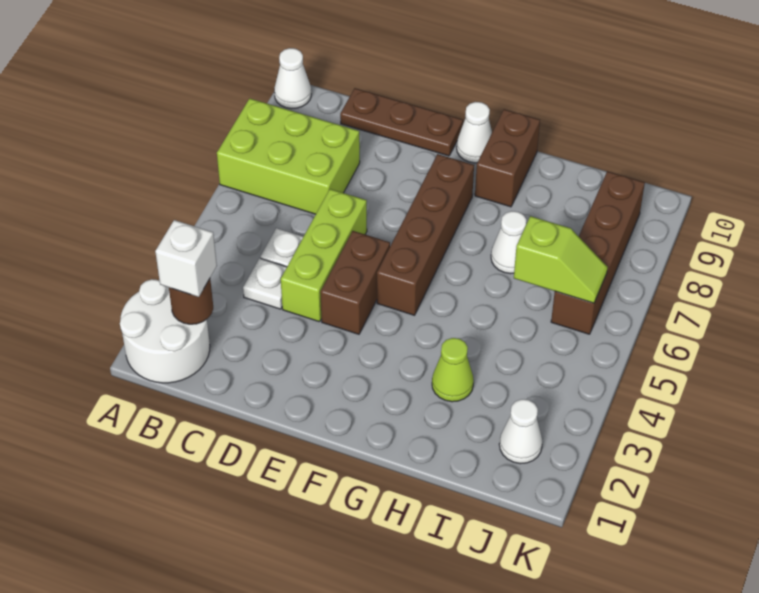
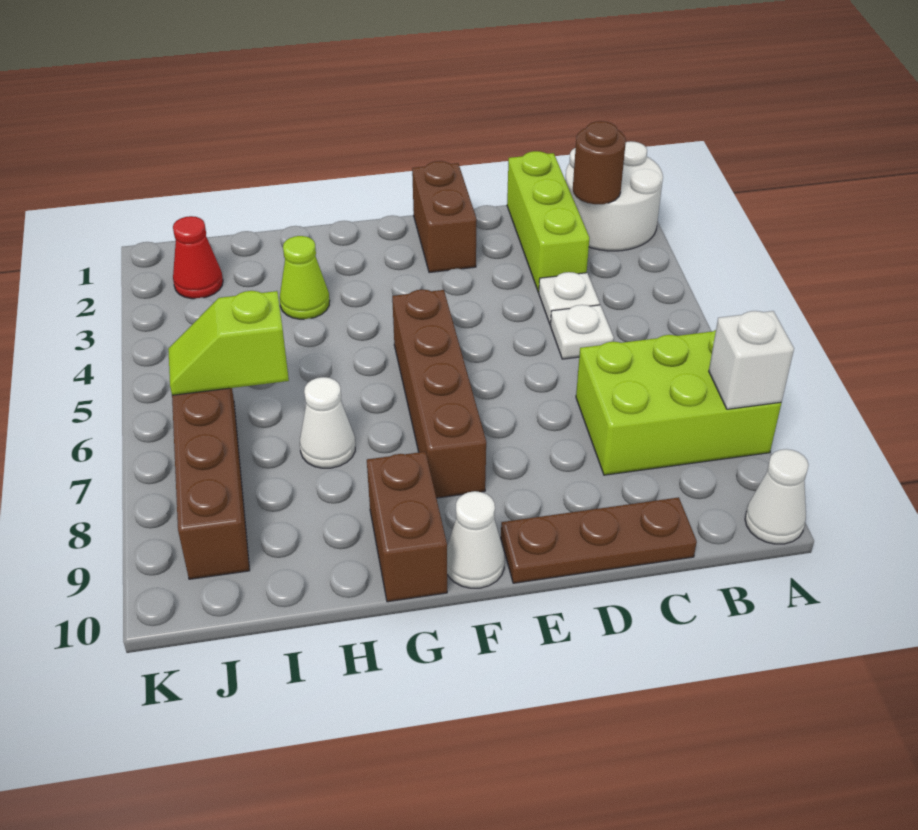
white 1x1 brick [155,220,217,297] -> white 1x1 brick moved to [709,311,794,409]
lime 1x3 brick [281,189,367,322] -> lime 1x3 brick moved to [507,151,589,292]
brown 1x2 brick [320,231,390,334] -> brown 1x2 brick moved to [412,161,476,273]
white 1x1 cone [499,399,542,464] -> red 1x1 cone [173,216,223,299]

